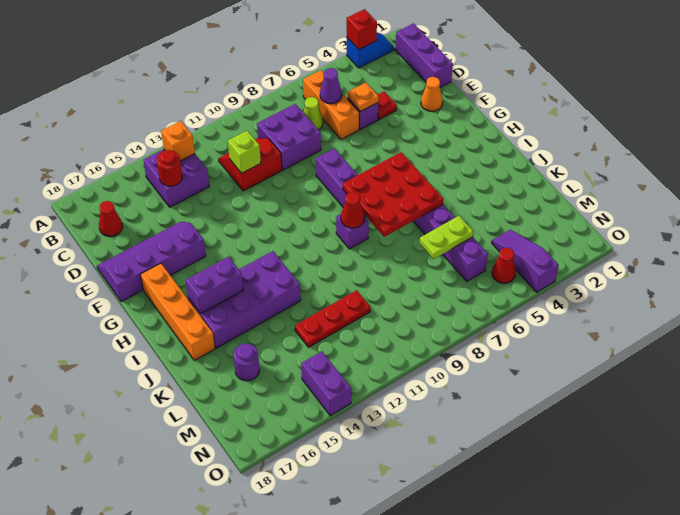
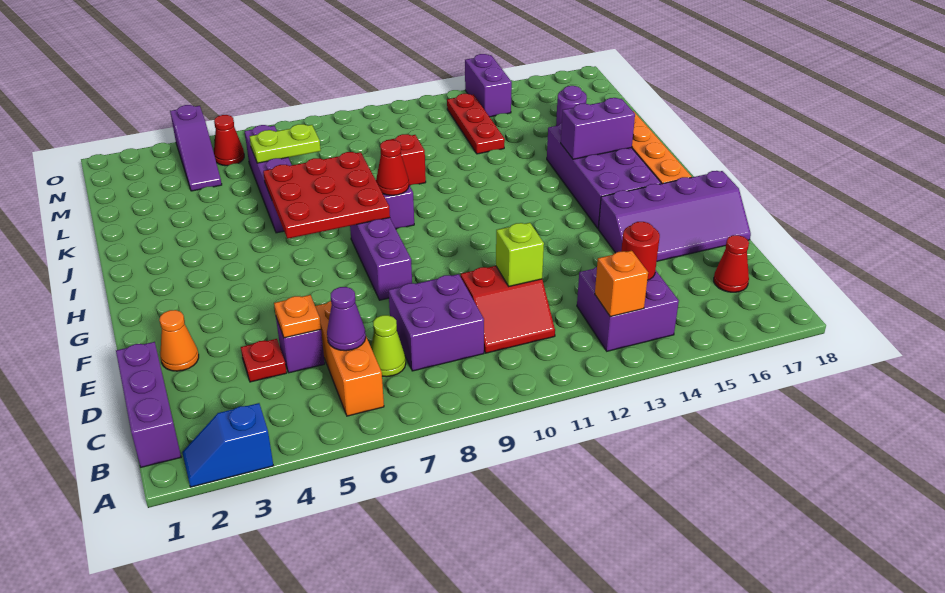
red 1x1 brick [347,9,377,49] -> red 1x1 brick moved to [390,134,426,185]
purple 2x4 brick [188,251,301,348] -> purple 2x4 brick turned to [547,123,661,229]
red 1x3 plate [295,290,370,347] -> red 1x3 plate turned to [447,94,505,154]

